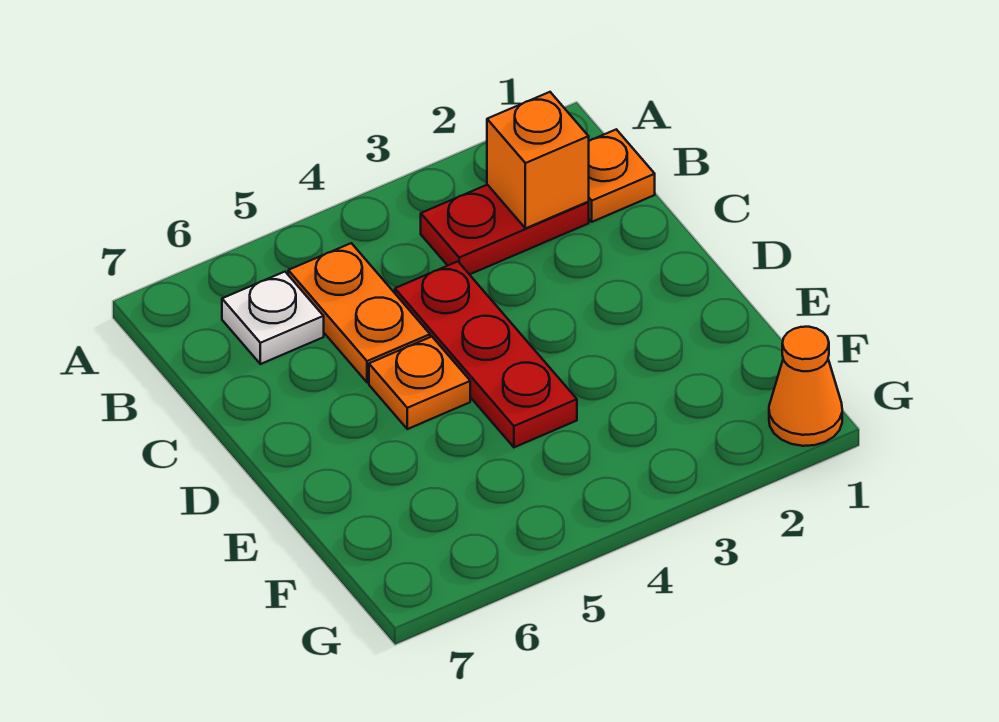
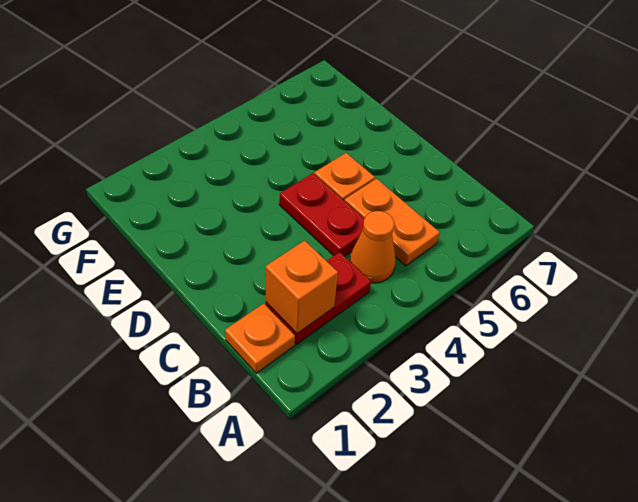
white 1x1 plate [222,272,324,364] -> none
red 1x3 plate [395,261,577,447] -> red 1x2 plate [279,173,364,256]
orange 1x1 cone [769,327,842,446] -> orange 1x1 cone moved to [350,211,396,283]

